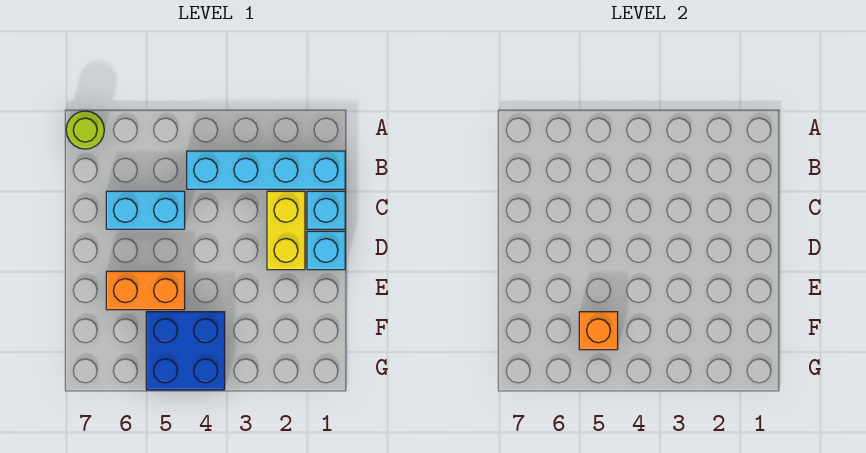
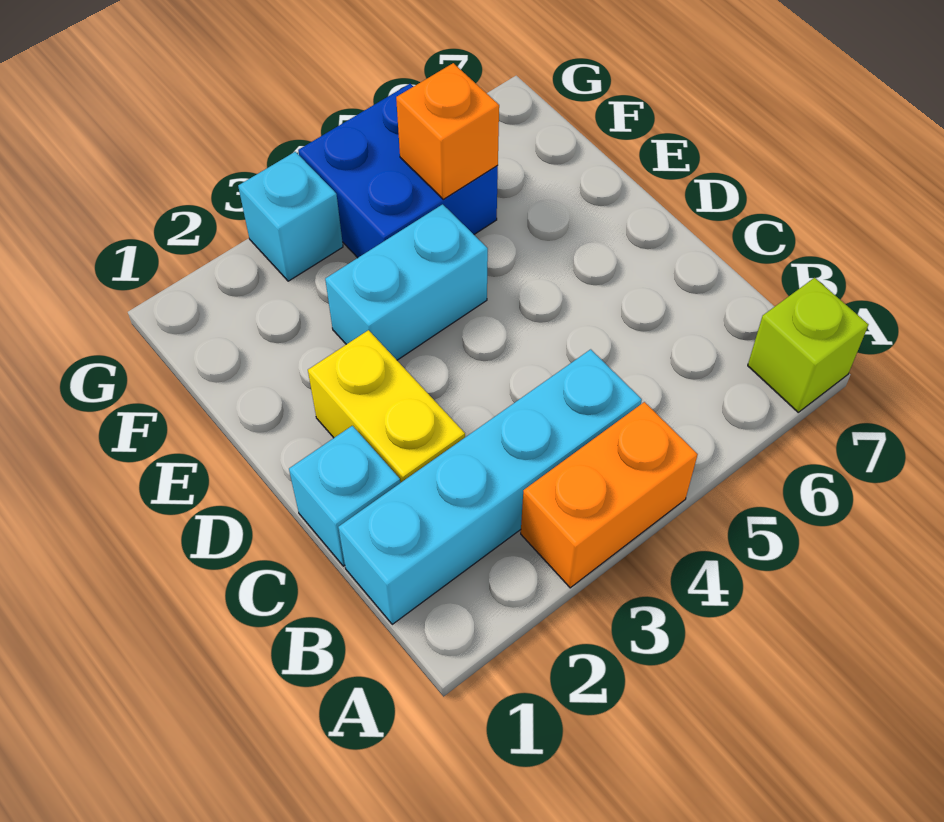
lime 1x1 round brick [66,111,104,149] -> lime 1x1 brick [748,278,869,412]
cyan 1x2 brick [106,191,185,229] -> cyan 1x2 brick moved to [325,204,488,360]
cyan 1x1 brick [307,231,345,270] -> cyan 1x1 brick moved to [238,152,343,281]
orange 1x2 brick [106,271,185,310] -> orange 1x2 brick moved to [521,402,698,588]

